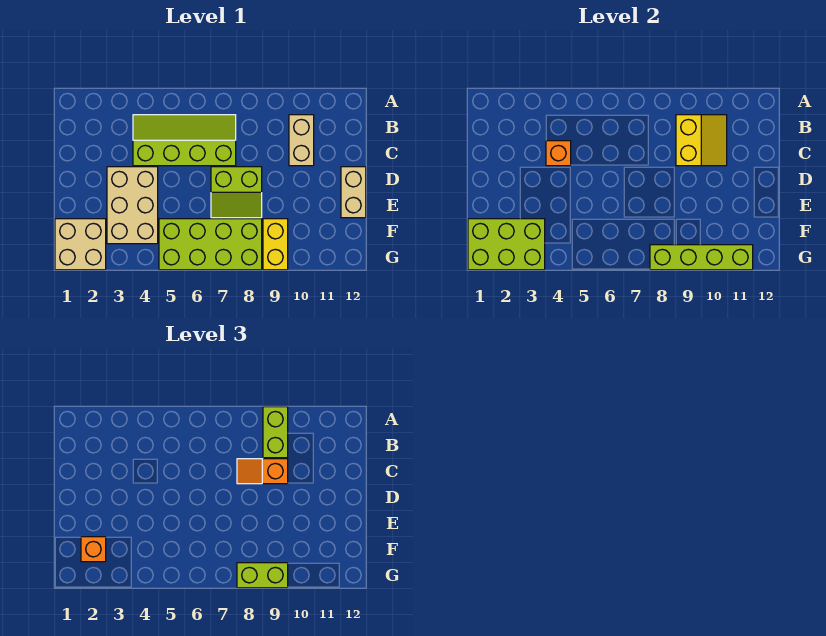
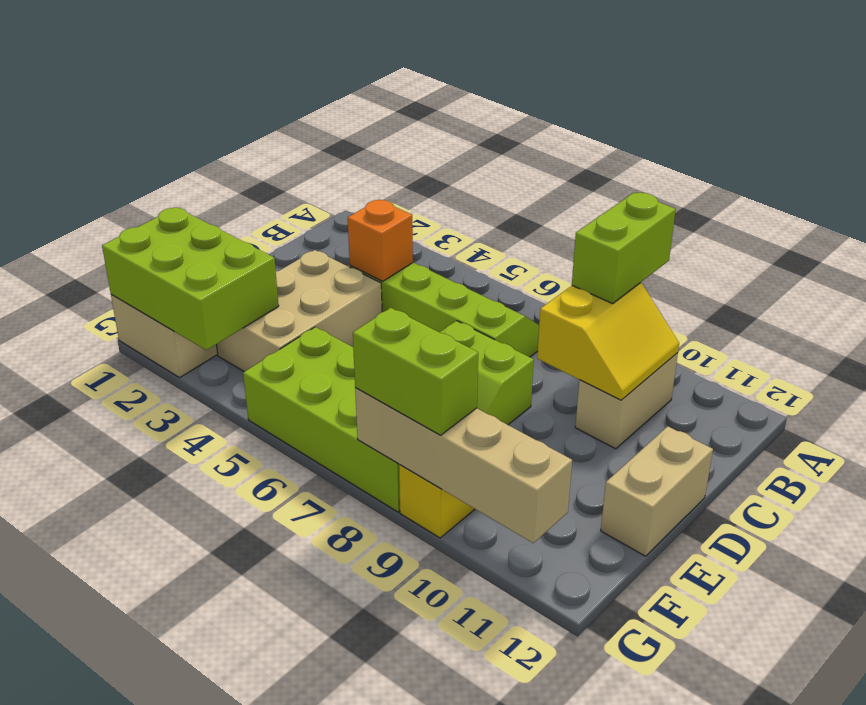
orange 1x2 slope [237,459,288,484] -> none
orange 1x1 brick [81,537,106,562] -> none
lime 1x4 brick [650,245,753,270] -> tan 1x4 brick [355,388,572,543]

